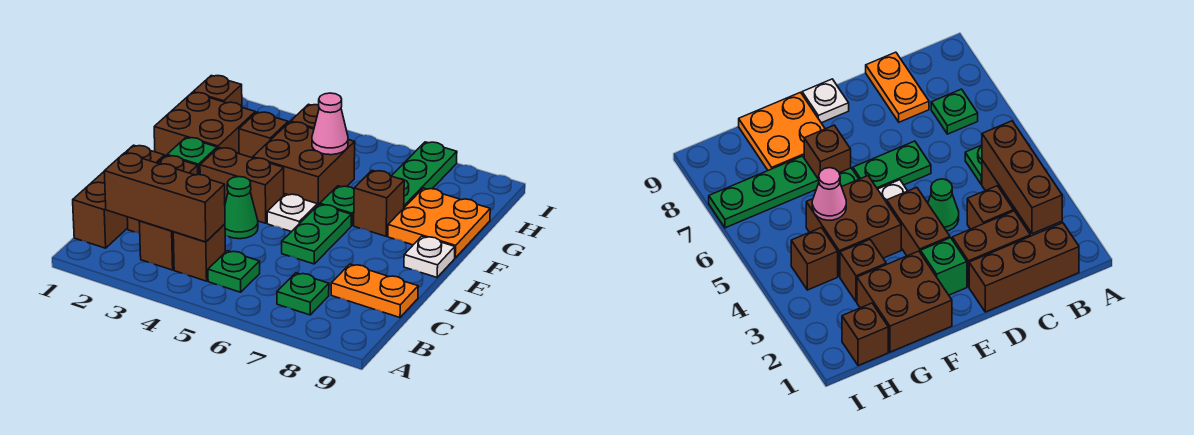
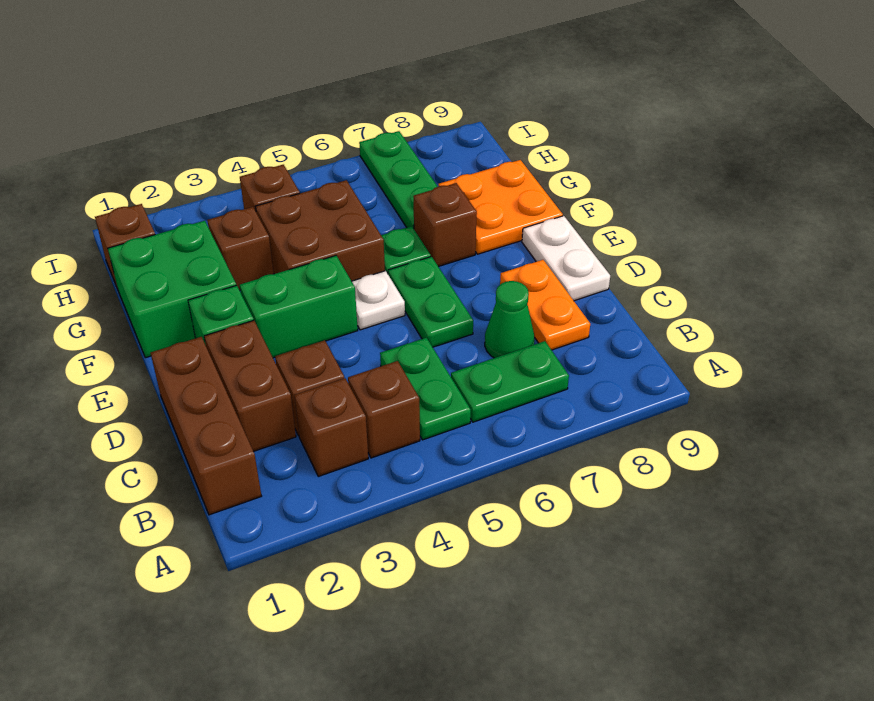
brown 1x3 brick [104,153,225,242] -> none
green 1x1 plate [208,251,260,292] -> green 1x2 plate [380,338,471,440]
green 1x1 plate [277,273,329,315] -> green 1x2 plate [451,341,569,422]
orange 1x2 plate [331,264,418,318] -> orange 1x2 plate turned to [500,260,590,350]
green 1x1 cone [225,177,258,239] -> green 1x1 cone moved to [485,281,534,358]
brown 1x2 brick [200,148,284,223] -> green 1x2 brick [240,256,358,358]
white 1x1 plate [404,236,455,277] -> white 1x2 plate [522,216,610,301]
brown 2x2 brick [154,93,255,156] -> green 2x2 brick [108,221,236,358]
pink 1x1 cone [312,93,348,155] -> none

